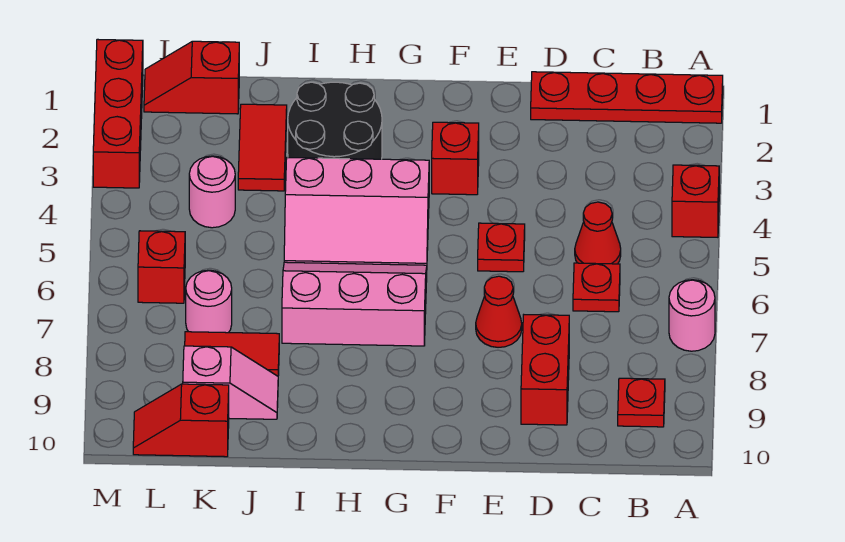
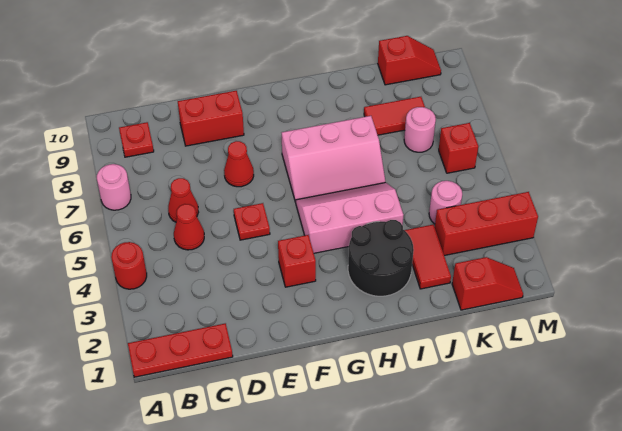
red 1x4 plate [531,72,723,123] -> red 1x3 plate [128,323,233,377]
red 1x1 brick [672,165,719,237] -> red 1x1 round brick [111,242,147,289]
red 1x1 plate [573,263,620,312] -> red 1x1 cone [168,178,199,222]
red 1x2 brick [521,315,569,425] -> red 1x2 brick turned to [178,91,244,146]
pink 1x2 slope [183,346,278,419] -> none
red 1x3 brick [93,39,143,188] -> red 1x3 brick turned to [435,192,538,256]

